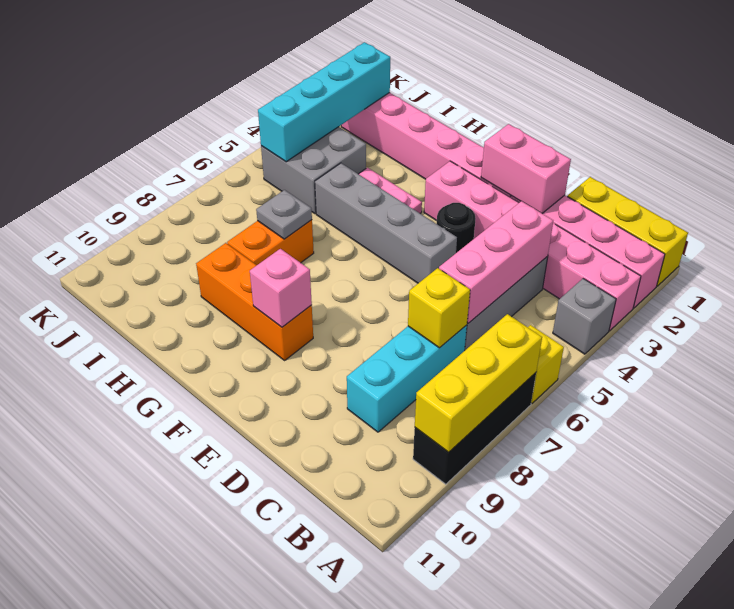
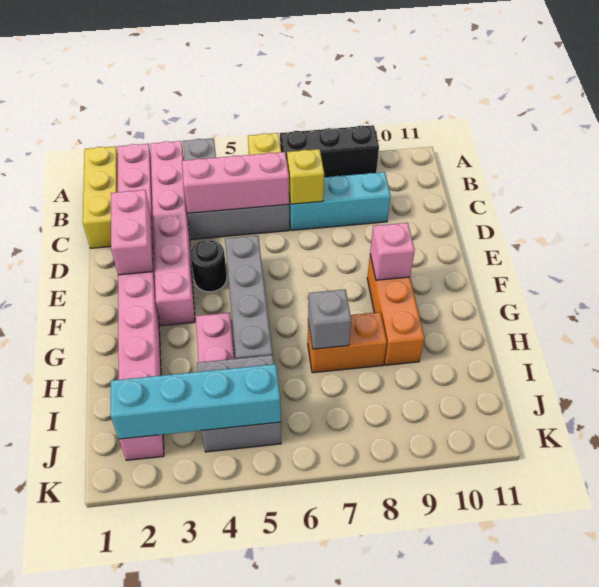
yellow 1x3 brick [415,314,542,452] -> none
grey 1x1 plate [256,190,312,239] -> grey 1x1 brick [308,289,351,349]

